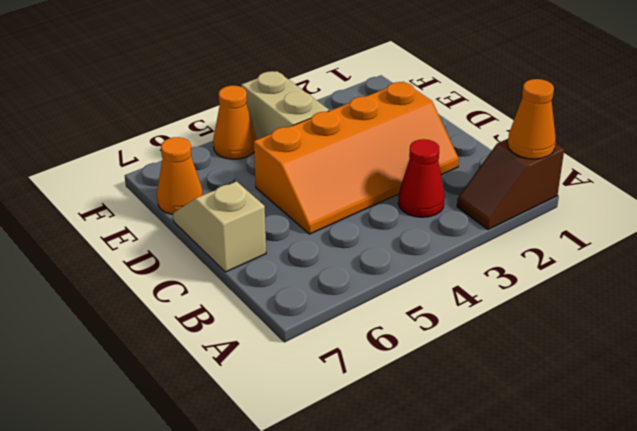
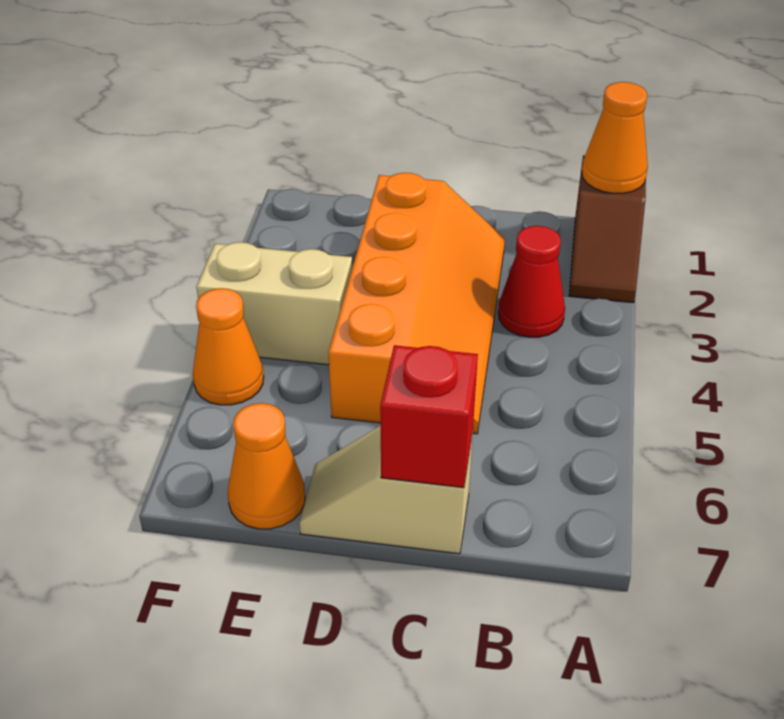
none -> red 1x1 brick [380,345,478,488]

